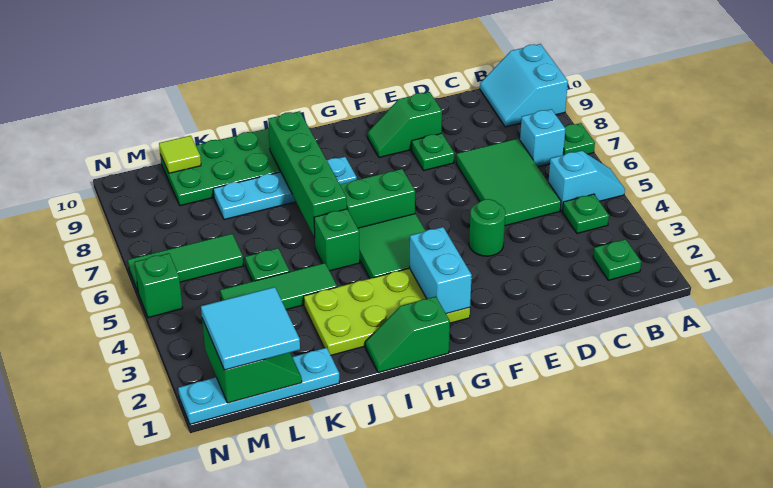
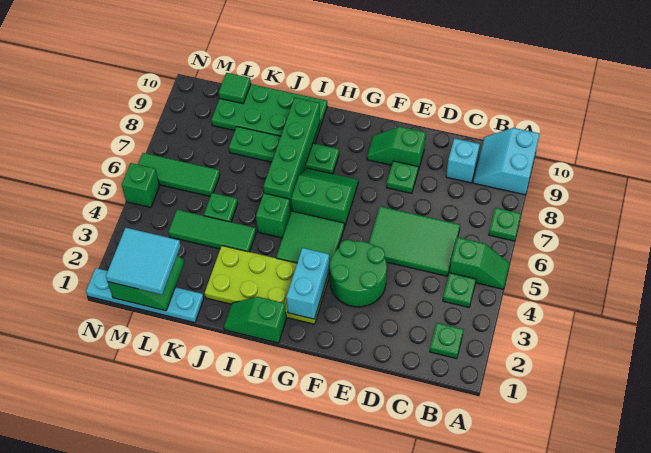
cyan 1x2 slope [548,151,625,211] -> green 1x2 slope [450,237,510,289]
cyan 1x1 brick [520,109,565,167] -> cyan 1x1 brick moved to [446,138,480,183]
green 2x3 tile [456,138,561,226] -> green 2x3 tile turned to [369,206,460,276]
green 1x1 round brick [469,199,505,256] -> green 2x2 round brick [330,240,387,307]
cyan 1x4 plate [213,157,357,220] -> green 1x4 plate [229,127,339,174]
lime 1x1 tile [159,136,201,173] -> green 1x1 tile [219,73,251,104]

